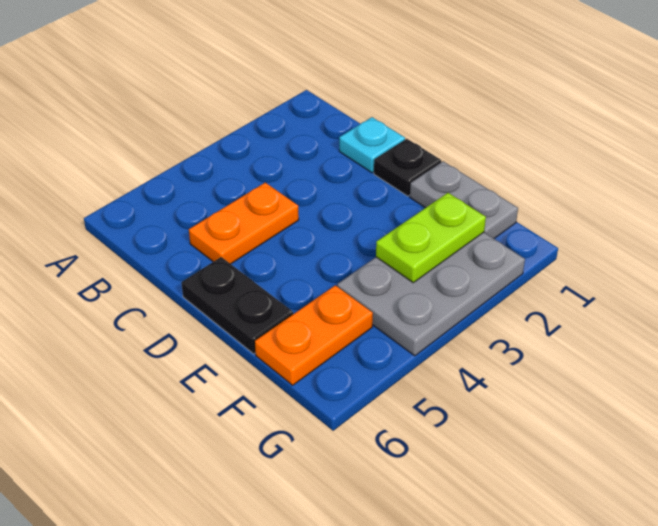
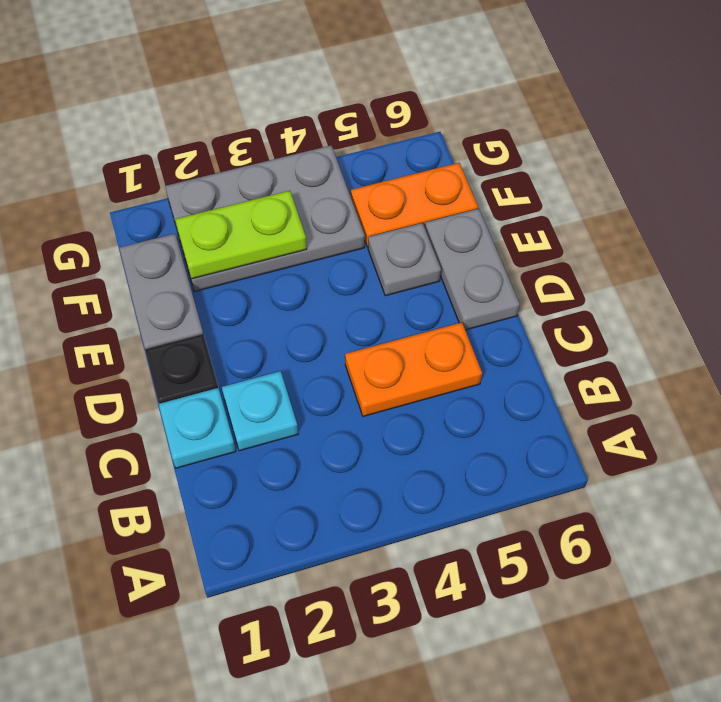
none -> cyan 1x1 plate [222,371,298,451]
black 1x2 plate [181,257,293,354] -> grey 1x2 plate [425,209,520,330]
none -> grey 1x1 plate [368,223,441,296]

